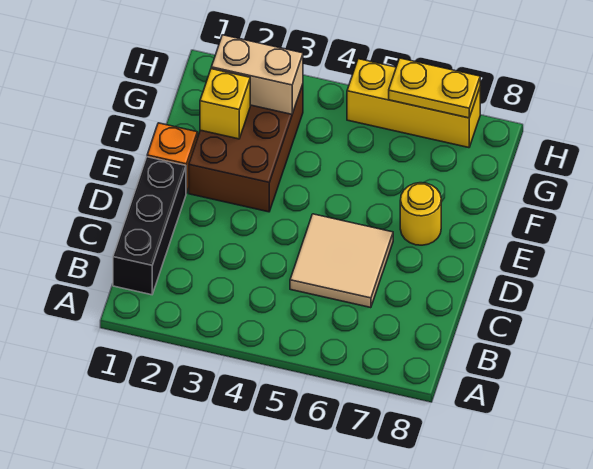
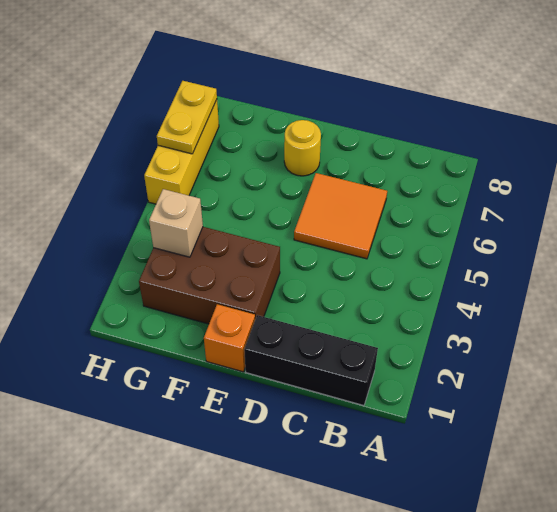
tan 2x2 tile [290,214,393,308] -> orange 2x2 tile [294,173,387,259]
yellow 1x1 brick [200,69,250,139] -> none
tan 1x2 brick [211,35,303,114] -> tan 1x1 brick [149,189,203,257]

